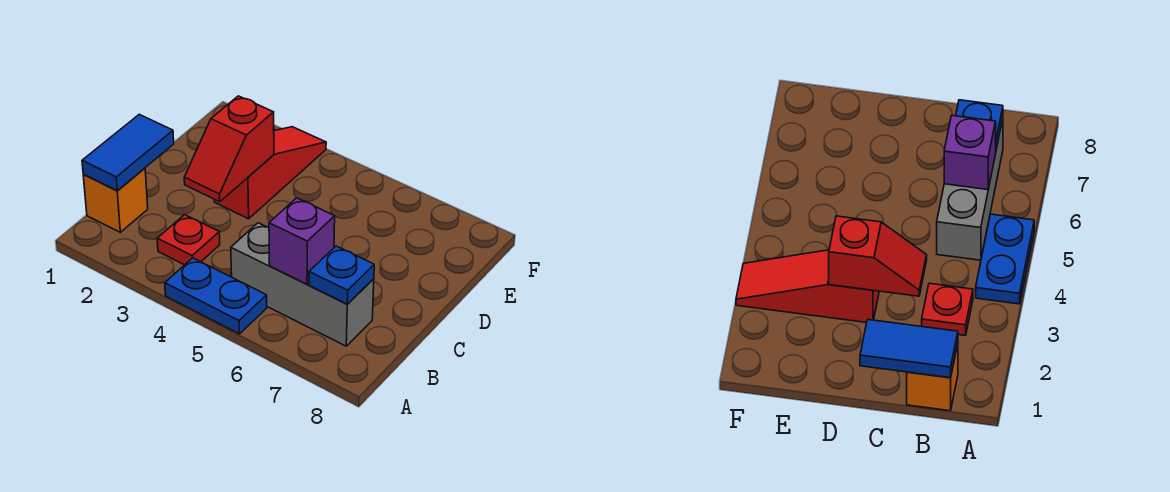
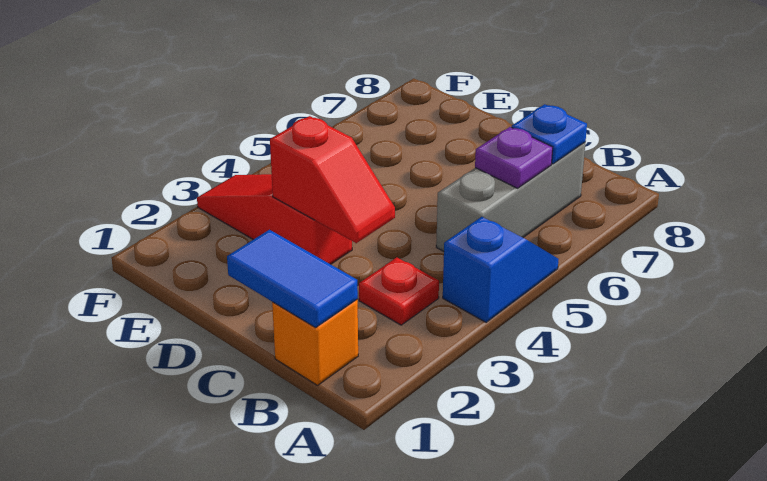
blue 1x2 plate [165,258,267,334] -> blue 1x2 slope [443,217,559,322]
purple 1x1 brick [269,198,335,284] -> purple 1x1 plate [475,127,553,188]

